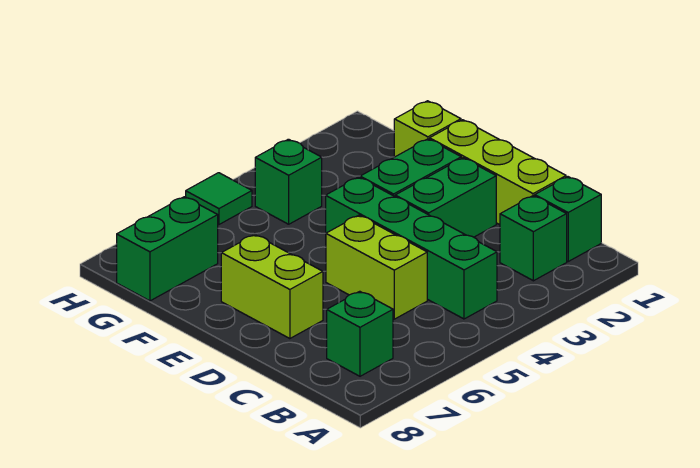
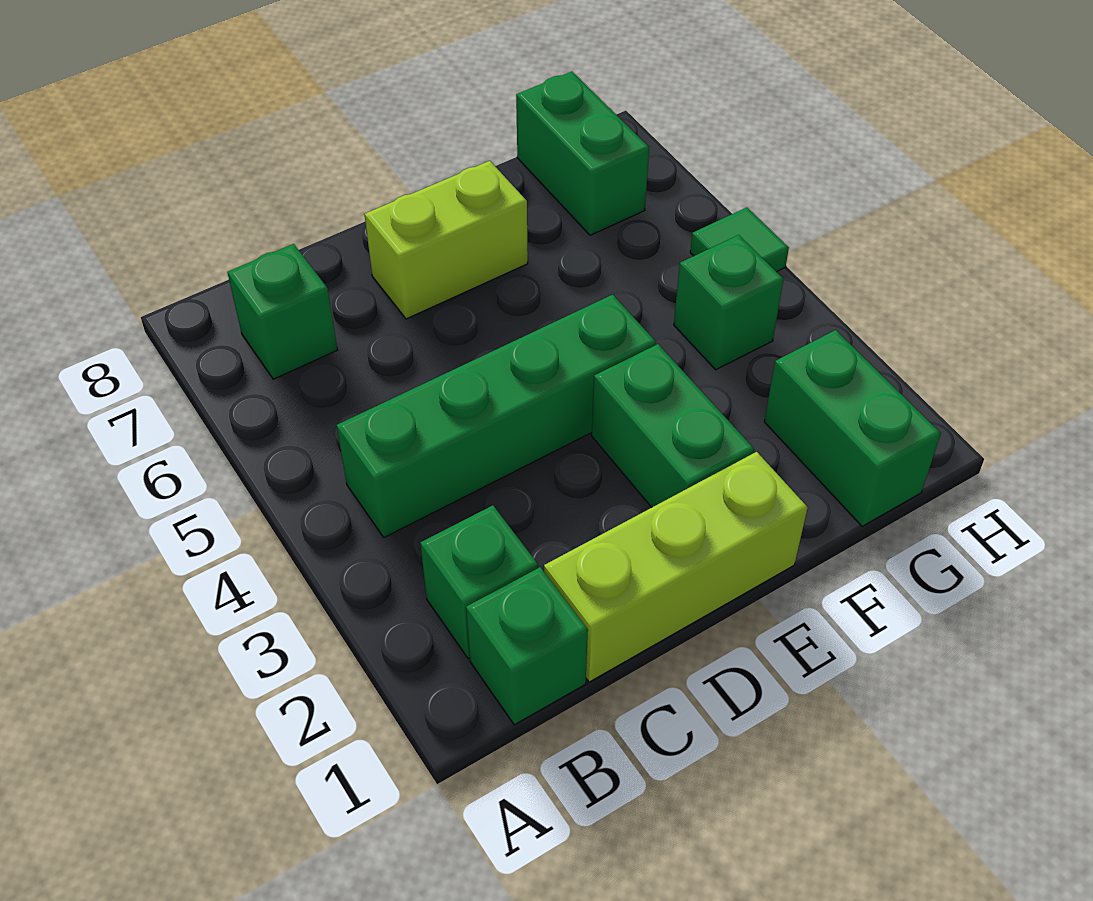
lime 1x2 brick [326,215,427,319] -> none
green 1x2 brick [395,158,496,237] -> green 1x2 brick moved to [764,330,941,526]
lime 1x1 brick [394,101,461,157] -> none

